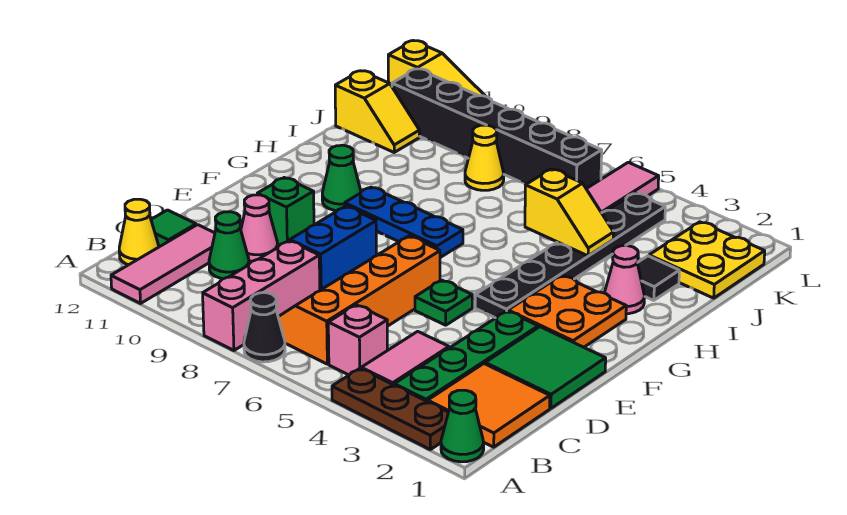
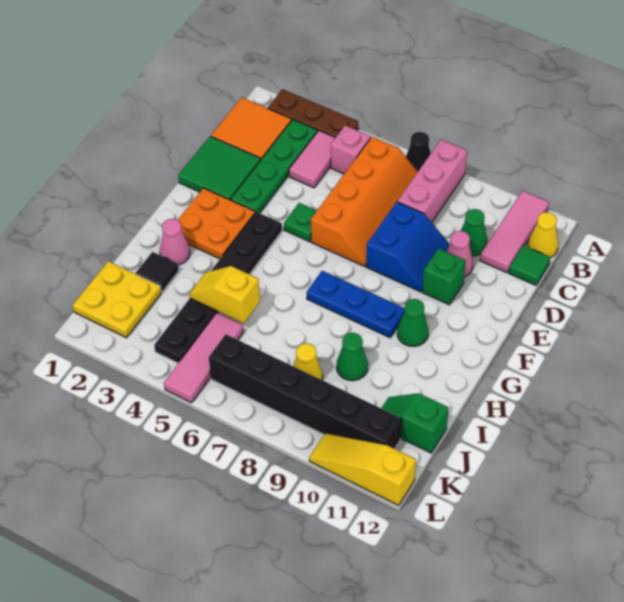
green 1x1 cone [441,390,484,462] -> green 1x1 cone moved to [336,333,368,381]
yellow 1x2 slope [335,71,419,152] -> green 1x2 slope [381,393,449,453]

